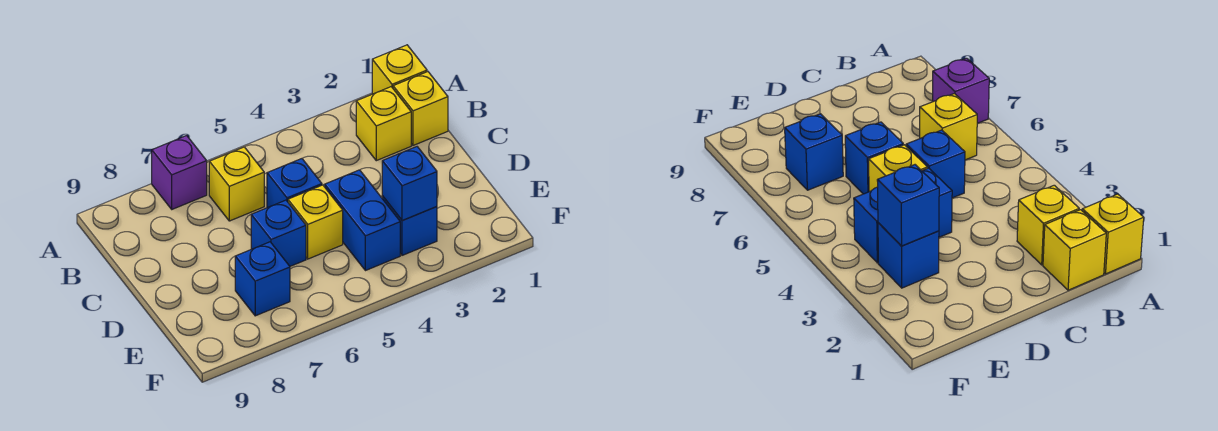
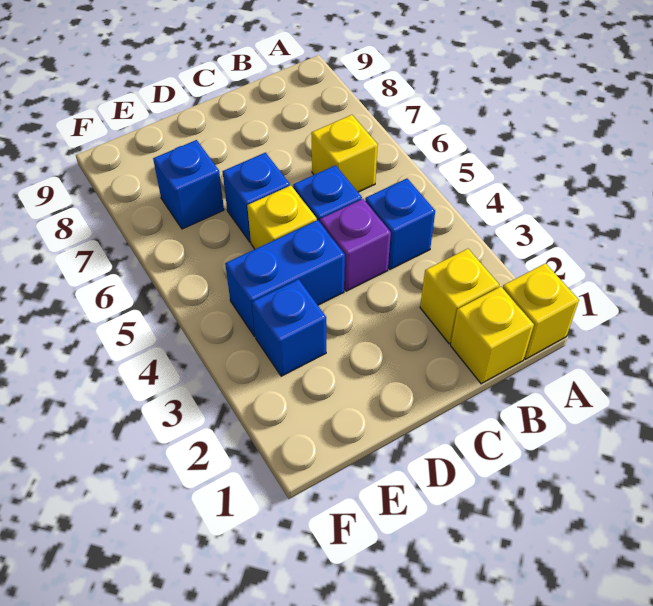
purple 1x1 brick [152,136,207,209] -> purple 1x1 brick moved to [320,199,391,291]
blue 1x1 brick [382,147,437,221] -> blue 1x1 brick moved to [365,179,435,269]

